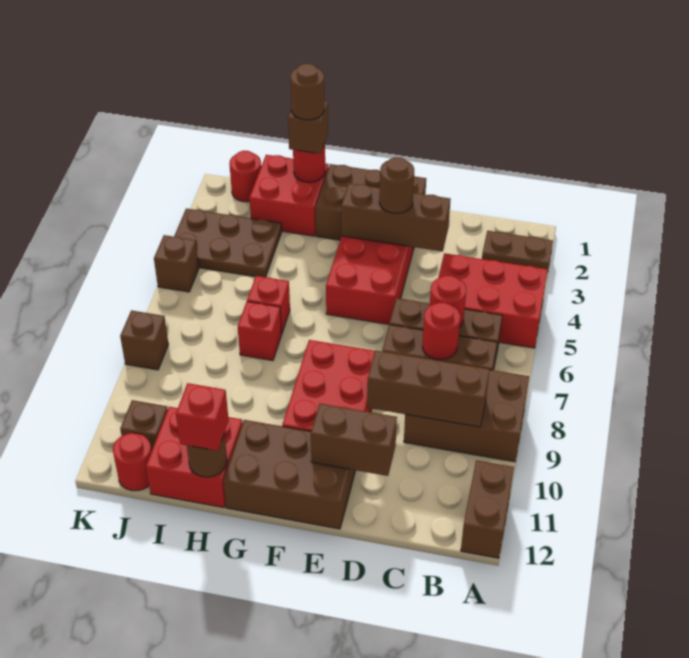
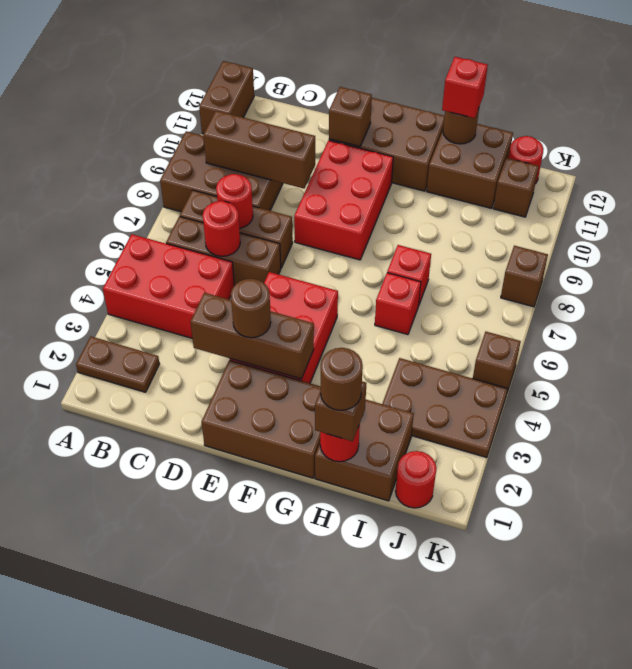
brown 1x2 brick [311,404,397,476] -> brown 1x1 brick [329,87,372,147]
red 2x2 brick [249,155,329,236] -> brown 2x2 brick [315,400,414,501]
red 2x2 brick [146,407,242,508] -> brown 2x2 brick [427,124,513,208]

